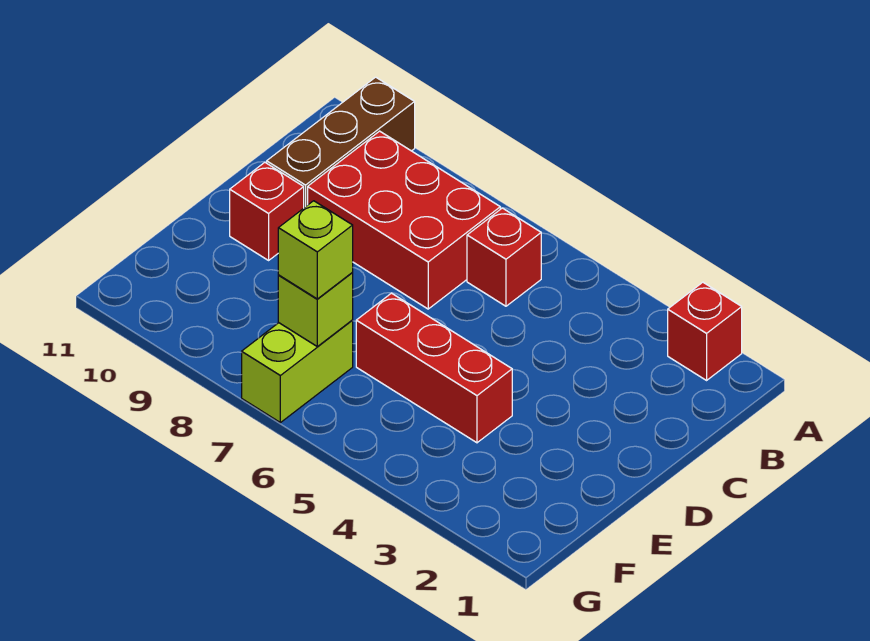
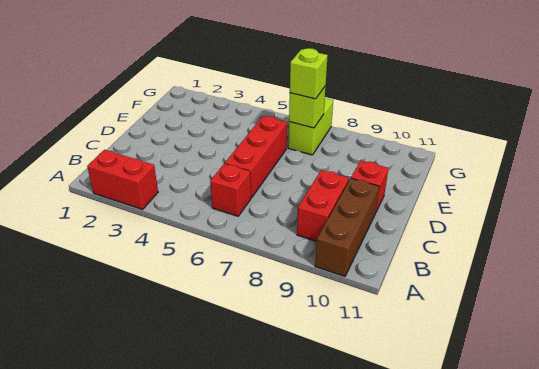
red 1x1 brick [668,282,742,380] -> red 1x2 brick [87,150,158,209]
red 2x3 brick [308,131,500,309] -> red 1x2 brick [297,170,349,241]
red 1x3 brick [356,293,512,443] -> red 1x3 brick turned to [225,116,287,198]

